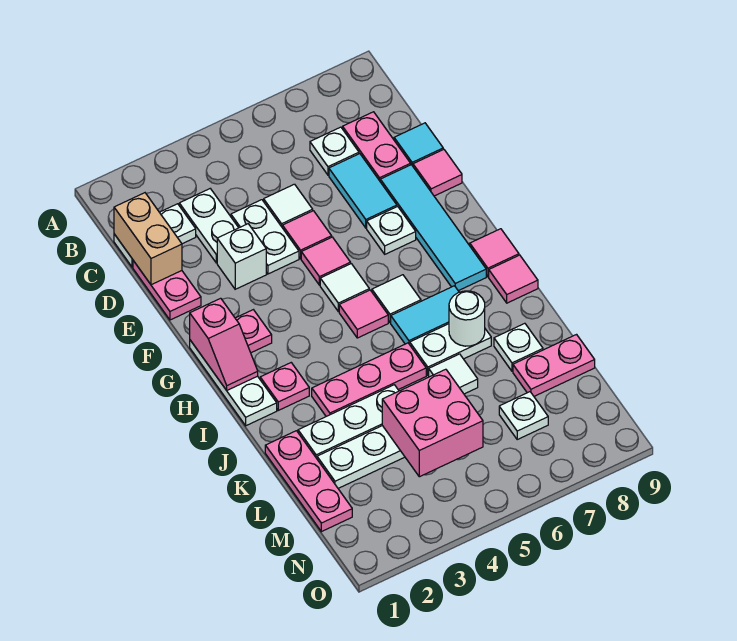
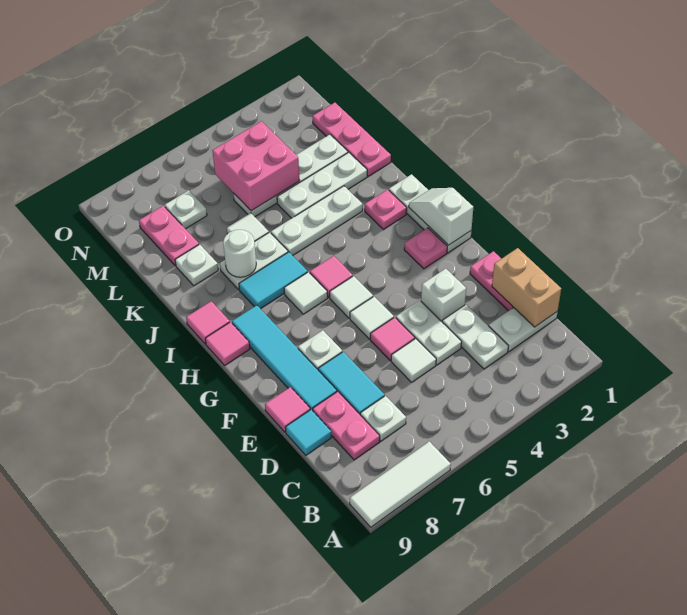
none -> white 1x3 tile [350,441,451,527]
pink 1x1 tile [301,237,351,285] -> white 1x1 tile [350,297,394,339]
pink 1x2 slope [190,298,258,390] -> white 1x2 slope [409,188,473,245]
pink 1x3 plate [312,343,426,416] -> white 1x3 plate [271,186,363,256]
pink 1x2 plate [513,335,595,396] -> pink 1x2 plate turned to [139,206,199,266]

